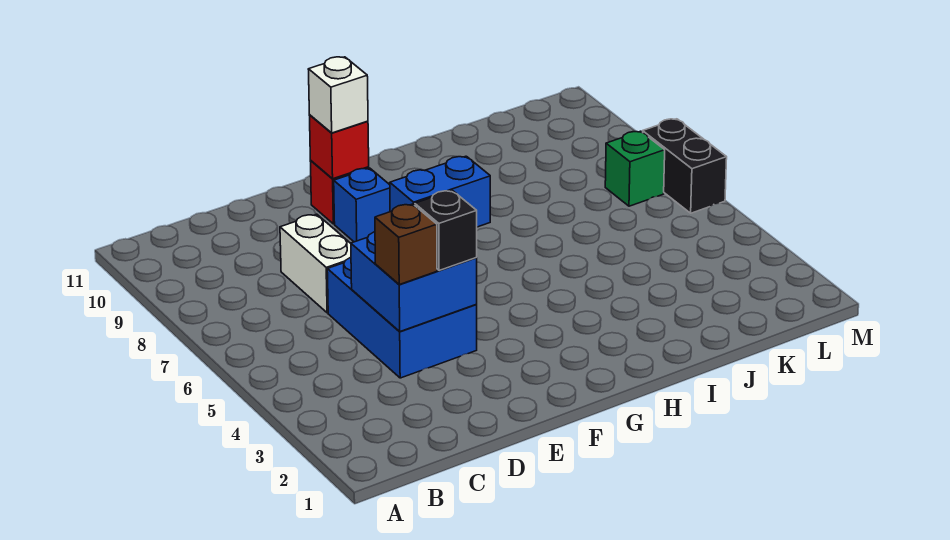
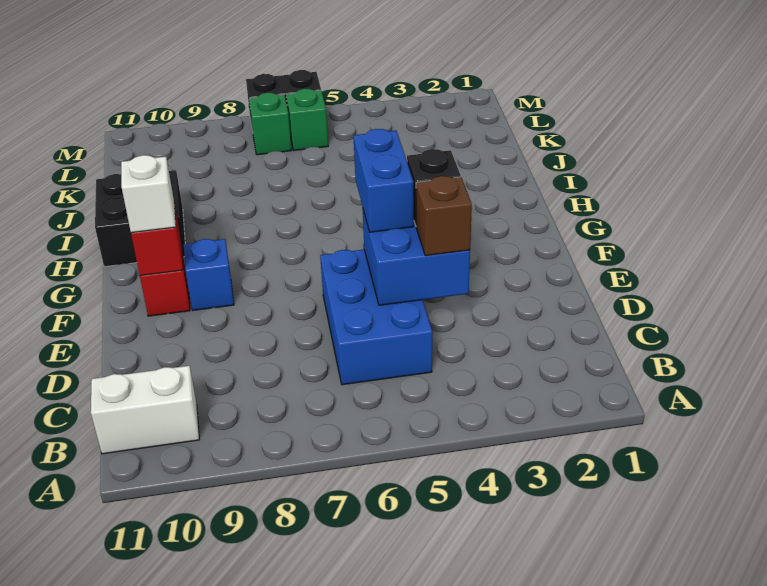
blue 2x3 brick [327,258,477,378] -> blue 2x3 brick turned to [320,250,432,385]
white 1x2 brick [280,214,351,313] -> white 1x2 brick moved to [91,366,199,454]
none -> black 2x2 brick [95,170,185,267]
none -> green 1x1 brick [286,89,328,150]

